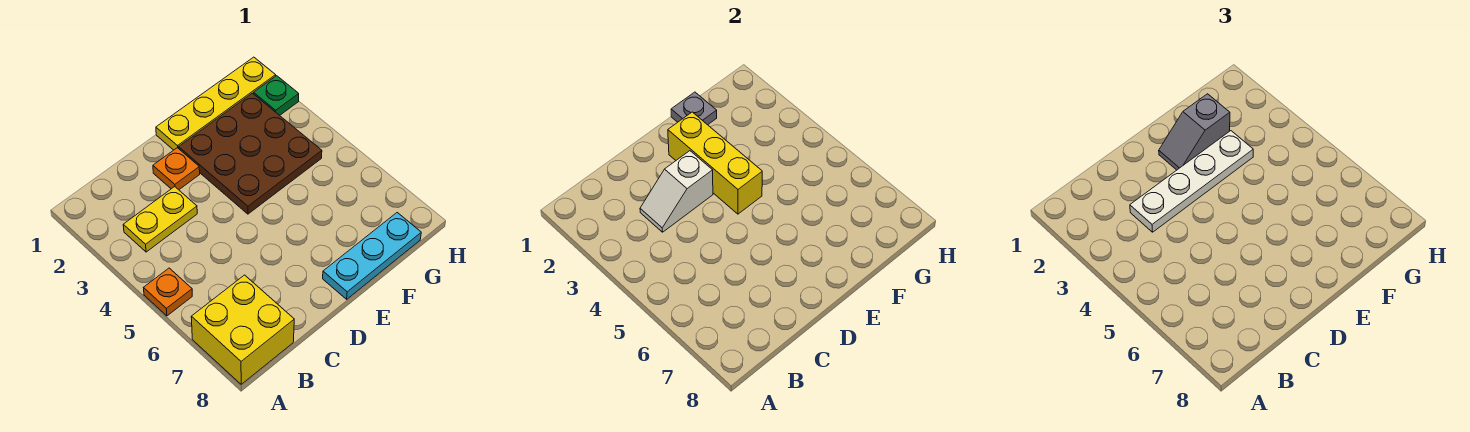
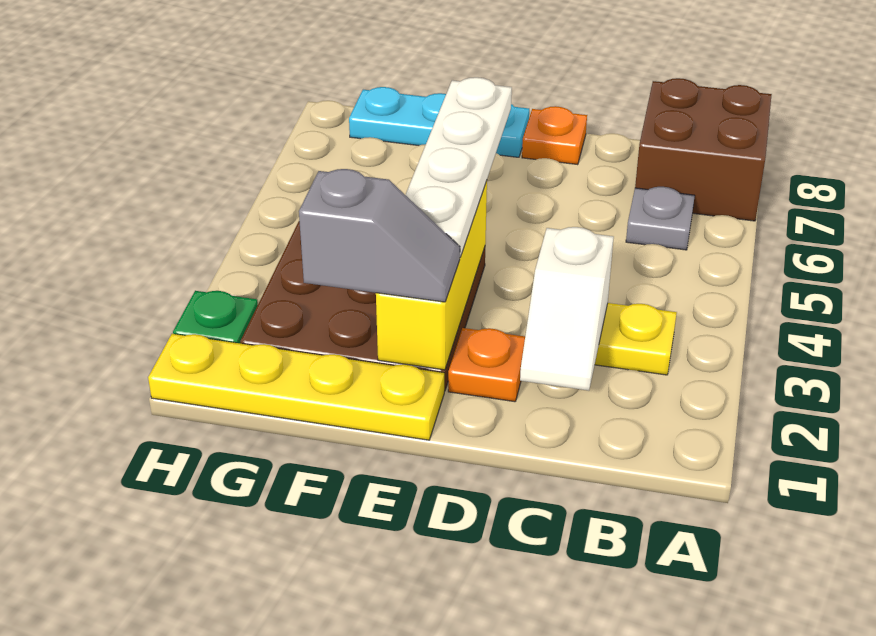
orange 1x1 plate [144,268,192,316] -> orange 1x1 plate moved to [522,106,587,165]
yellow 2x2 brick [191,275,294,384] -> brown 2x2 brick [635,78,772,221]
white 1x2 slope [640,151,713,232] -> white 1x2 slope turned to [520,227,614,391]
white 1x4 plate [1130,131,1253,232] -> white 1x4 plate turned to [406,77,512,257]
grey 1x1 plate [671,92,717,125] -> grey 1x1 plate moved to [626,187,695,250]

